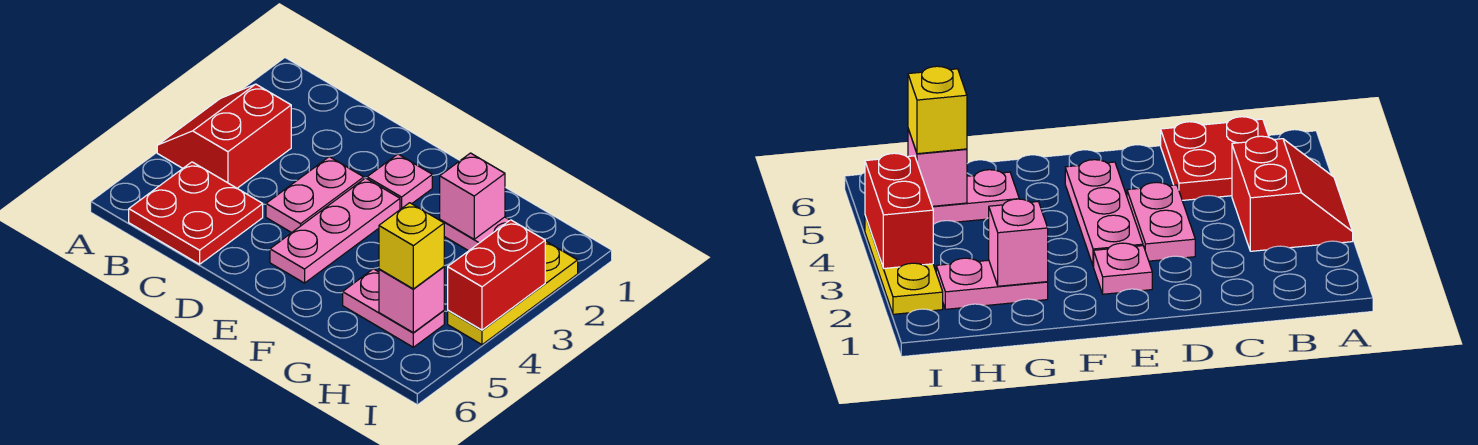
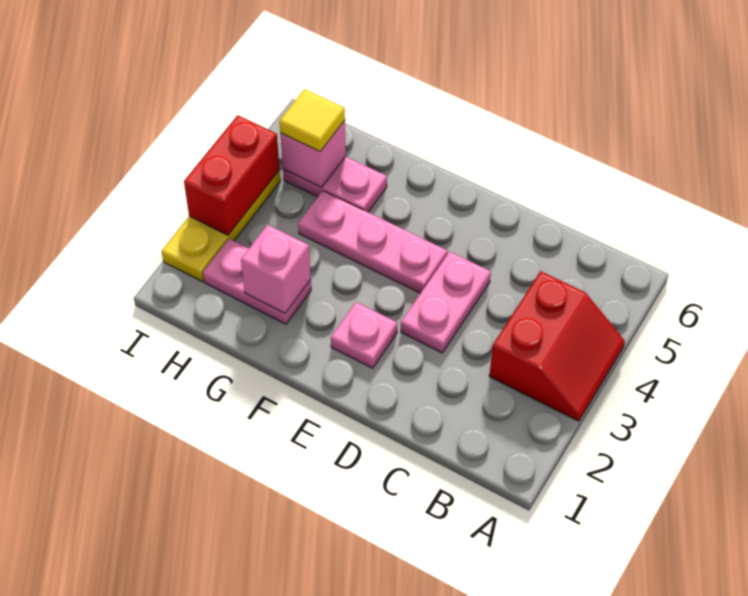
red 2x2 plate [129,162,263,264] -> none
pink 1x3 plate [270,178,400,283] -> pink 1x3 plate turned to [298,191,447,293]
yellow 1x1 brick [379,203,444,289] -> yellow 1x1 tile [279,89,345,151]

